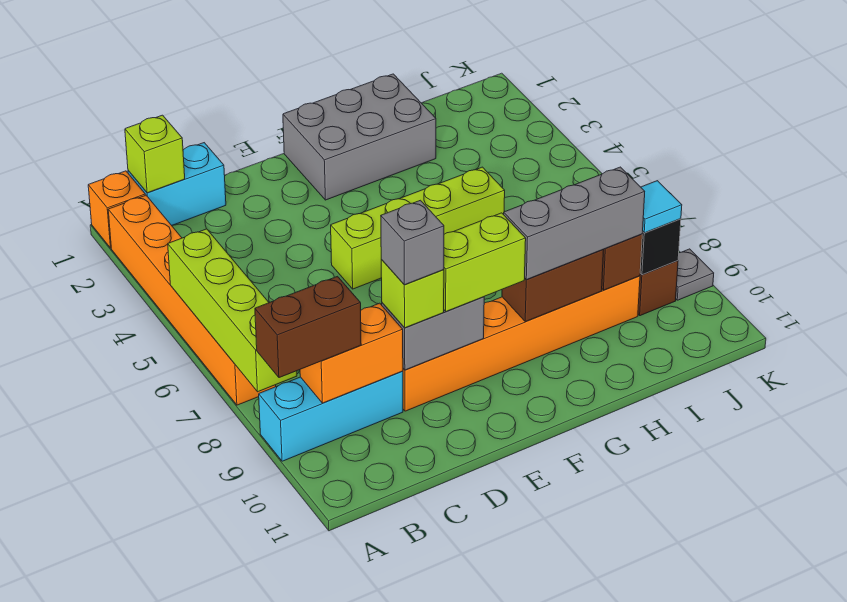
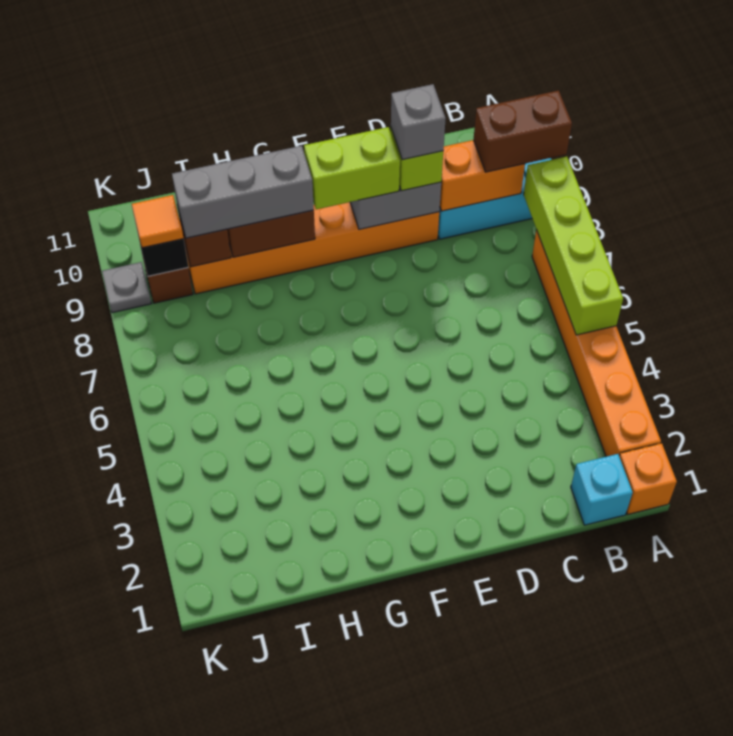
cyan 1x2 brick [128,143,226,225] -> cyan 1x1 brick [571,454,633,525]
lime 1x1 brick [125,115,185,193] -> none
lime 1x4 brick [331,167,505,289] -> none
grey 2x3 brick [283,74,436,200] -> none
cyan 1x1 tile [641,181,682,233] -> orange 1x1 tile [132,195,184,248]

